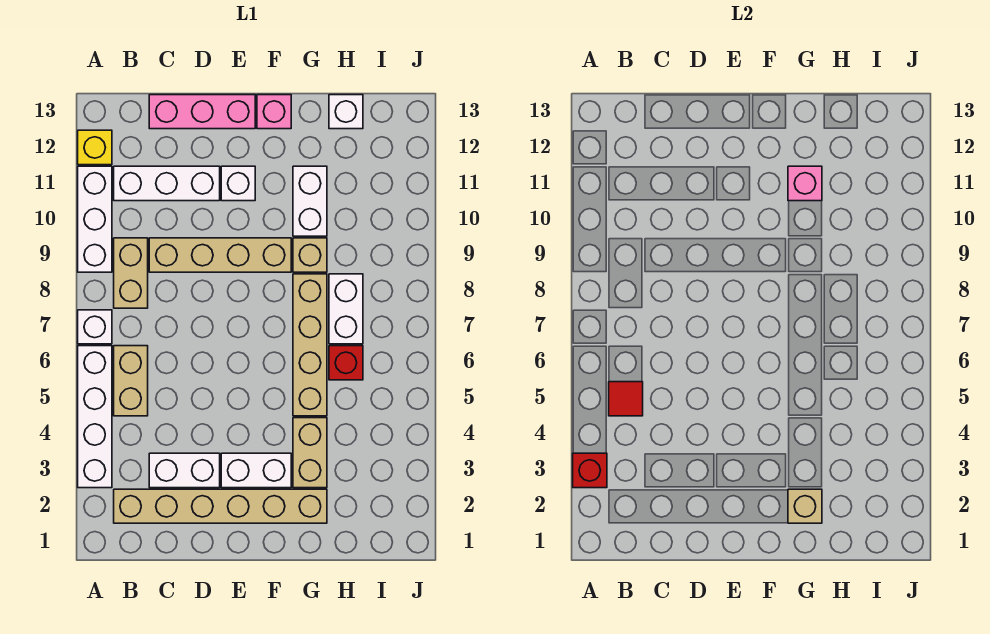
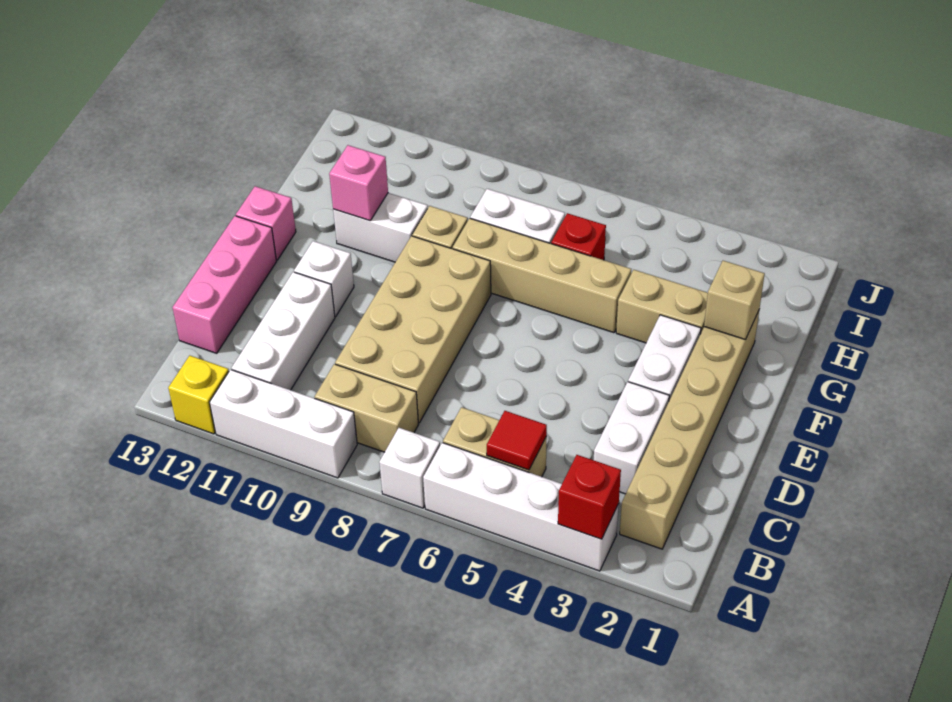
tan 1x4 brick [149,238,291,272] -> tan 2x4 brick [335,236,491,423]
white 1x1 brick [329,95,363,129] -> none

